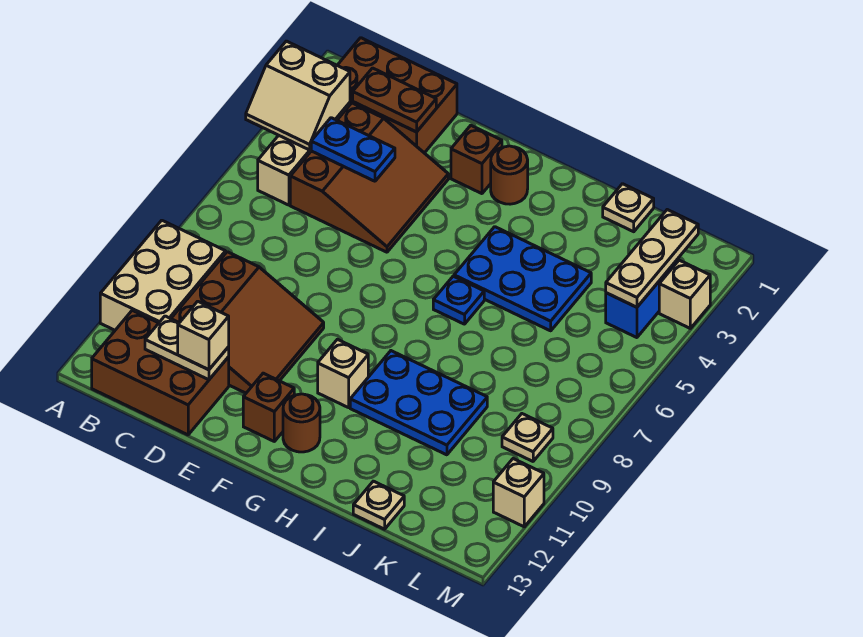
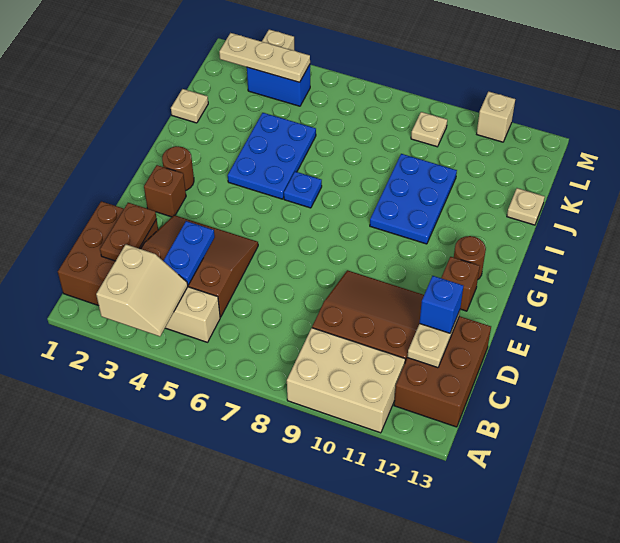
tan 1x1 brick [178,301,229,370] -> blue 1x1 brick [419,276,463,333]
tan 1x1 brick [318,339,368,408] -> none

